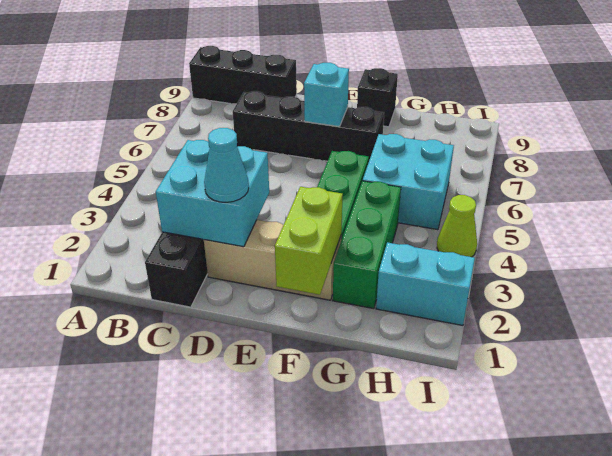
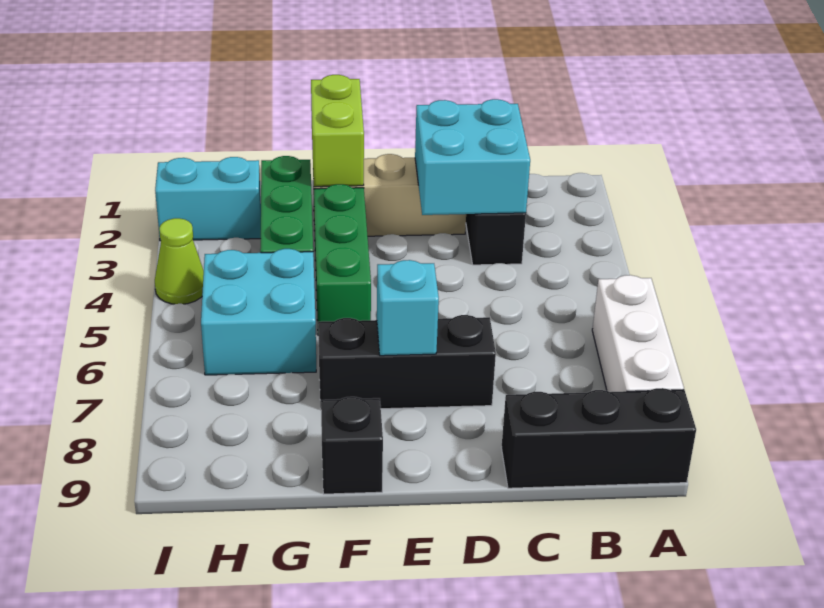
none -> white 1x3 brick [592,275,684,392]
black 1x4 brick [233,91,384,163] -> black 1x3 brick [318,315,496,410]
cyan 1x1 cone [204,128,249,202] -> none

